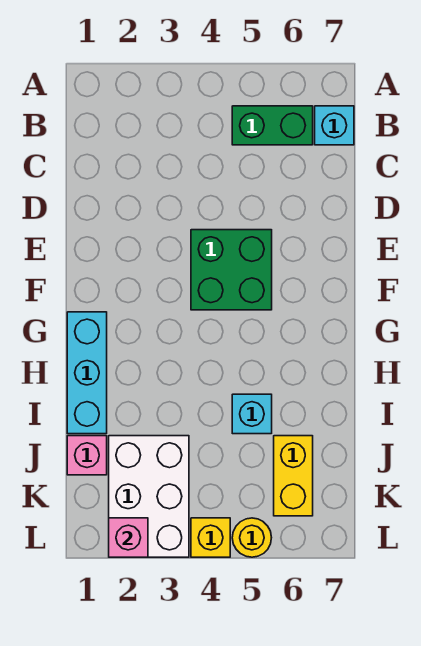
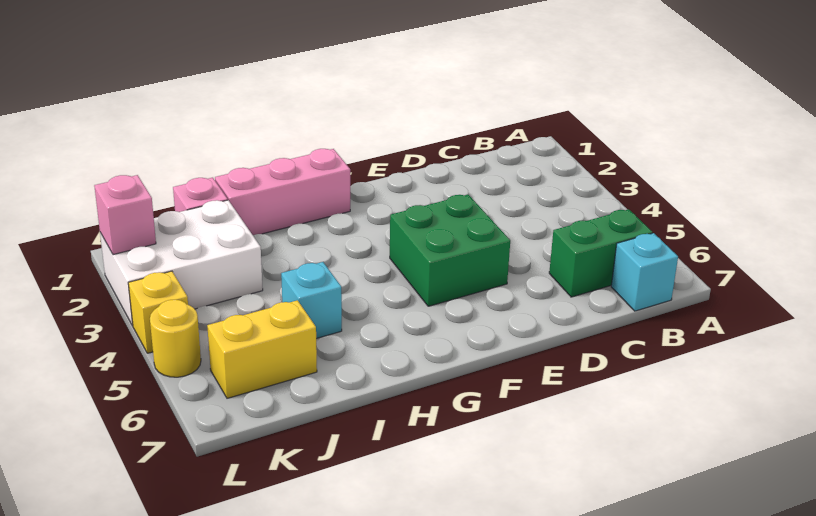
green 1x2 brick [232,106,313,145] -> green 1x2 brick turned to [549,209,652,297]
cyan 1x3 brick [67,312,107,434] -> pink 1x3 brick [215,149,350,235]

